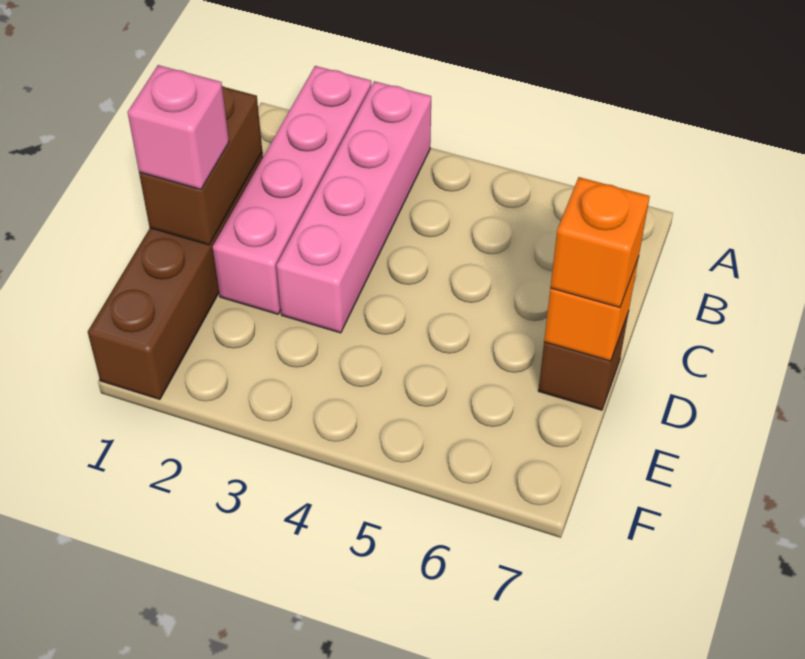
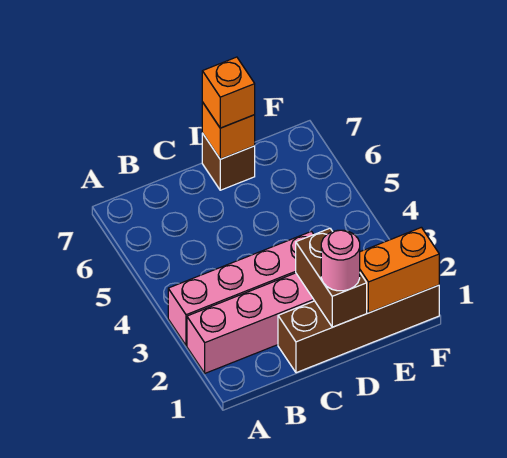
brown 1x2 brick [139,86,262,245] -> brown 1x2 brick turned to [296,228,367,327]
pink 1x1 brick [128,65,229,189] -> pink 1x1 round brick [321,230,360,291]
none -> orange 1x2 brick [360,227,439,313]

